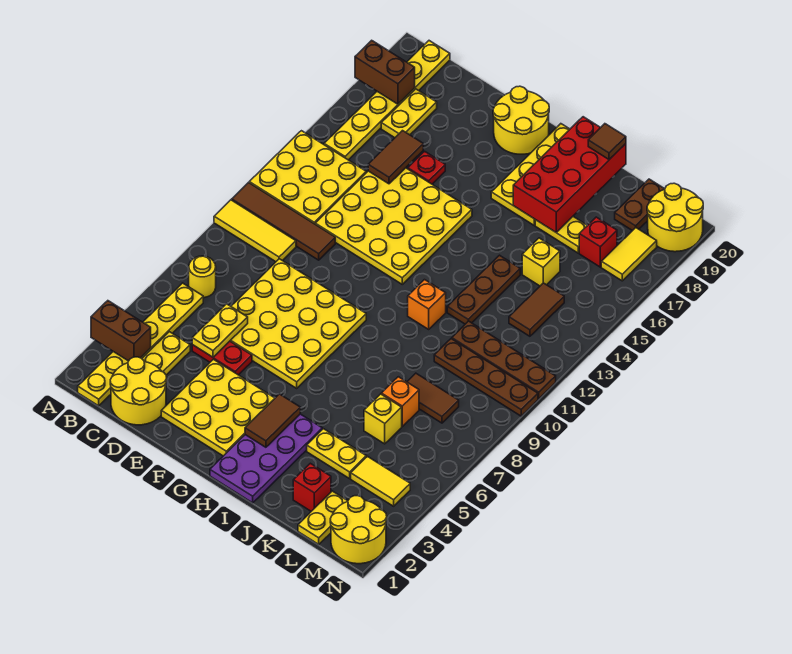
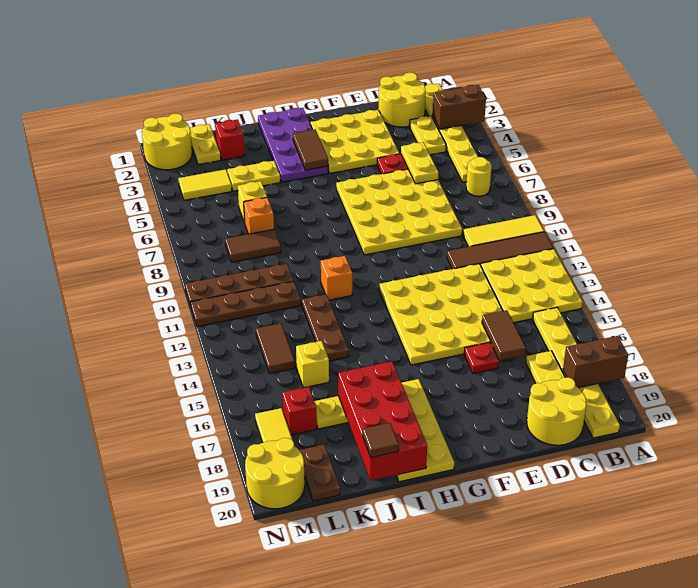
yellow 2x2 round brick [493,86,549,154] -> yellow 2x2 round brick moved to [527,377,587,445]

